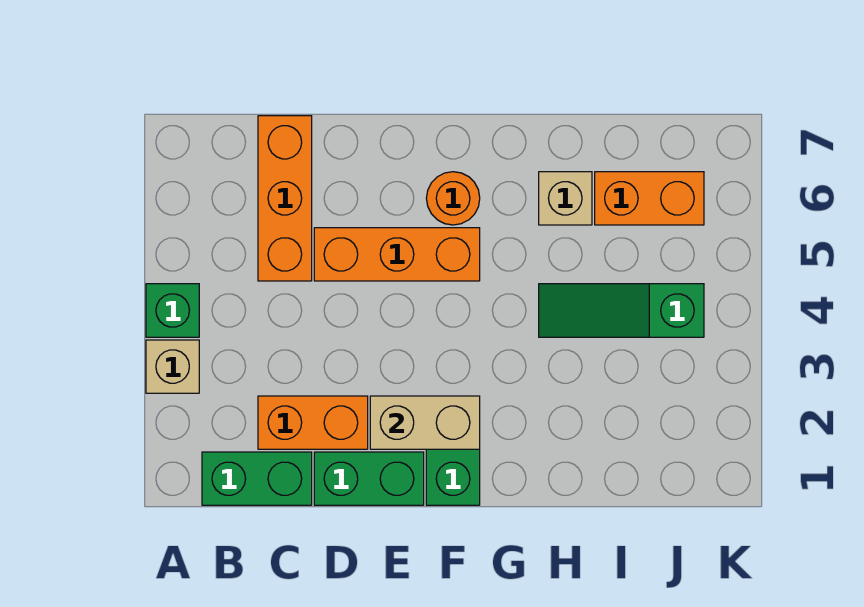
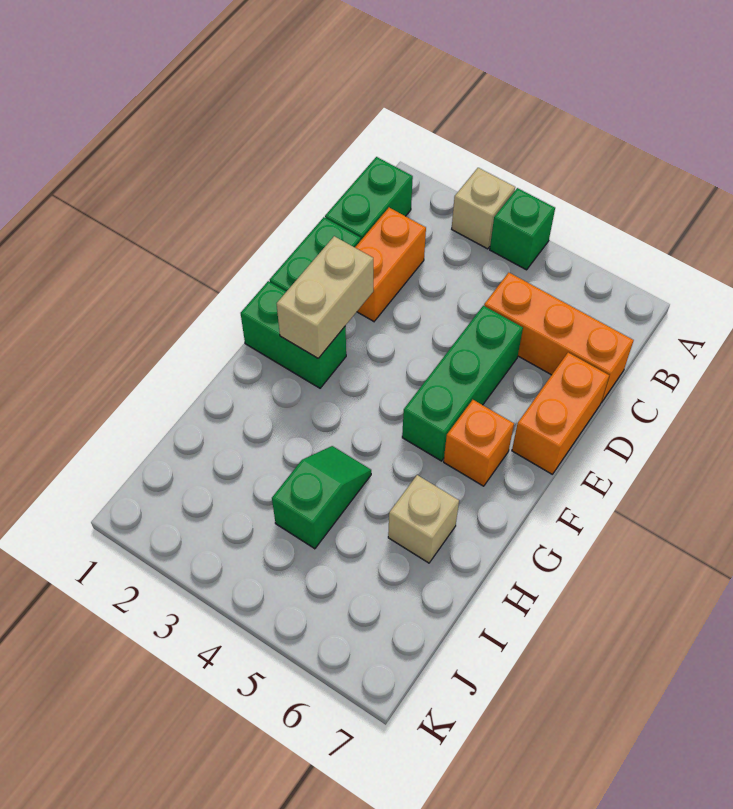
orange 1x3 brick [314,228,480,281] -> green 1x3 brick [402,306,523,461]
orange 1x1 round brick [426,172,480,225] -> orange 1x1 brick [444,400,514,486]
green 1x3 slope [539,284,704,337] -> green 1x2 slope [272,446,371,549]
orange 1x2 brick [595,172,704,225] -> orange 1x2 brick moved to [512,353,609,474]

